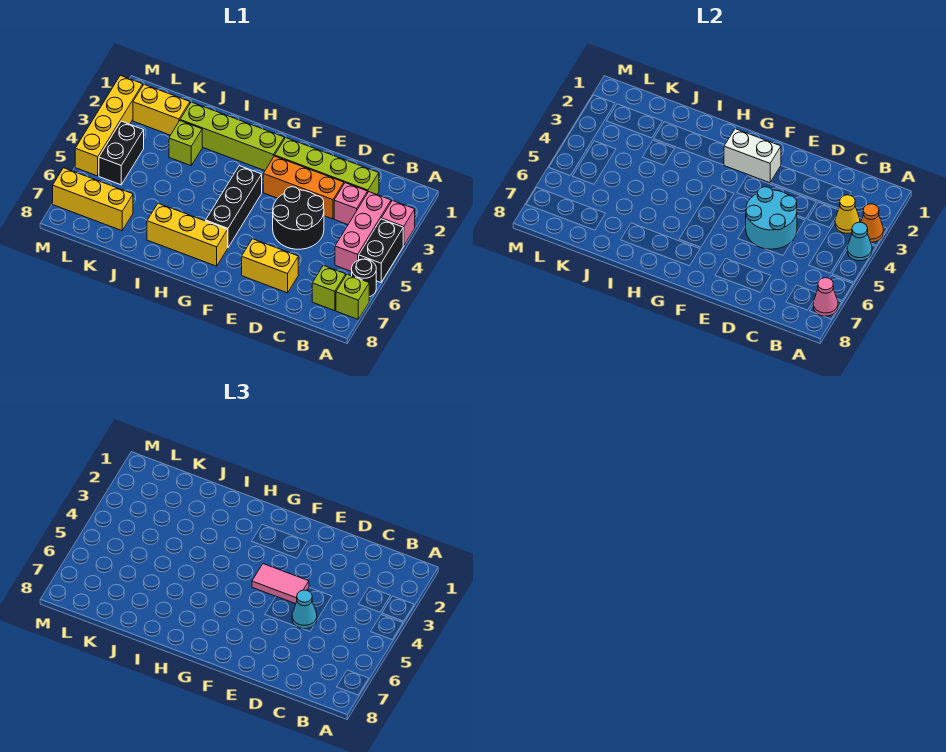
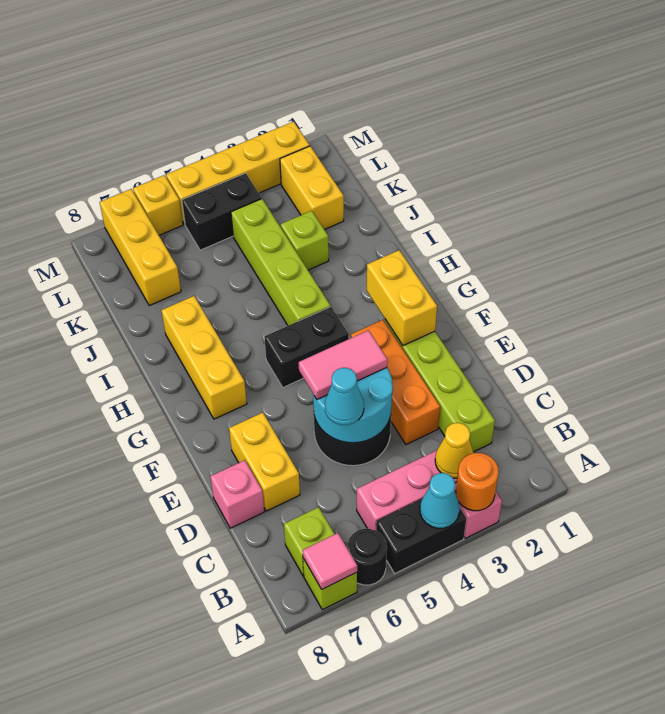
orange 1x1 cone [861,204,883,242] -> orange 1x1 round brick [456,453,499,511]
pink 1x1 cone [813,278,838,317] -> pink 1x1 tile [303,533,357,589]
pink 1x1 brick [334,183,367,225] -> pink 1x1 brick moved to [210,460,264,528]
pink 1x2 tile [252,564,309,604] -> pink 1x2 tile turned to [299,330,387,399]
white 1x2 brick [724,129,781,183] -> yellow 1x2 brick [367,250,437,346]
lime 1x4 brick [180,102,284,171] -> lime 1x4 brick moved to [231,199,330,326]
black 1x3 brick [206,166,262,247] -> black 1x2 brick [264,307,349,387]
none -> yellow 1x1 brick [133,175,183,235]

